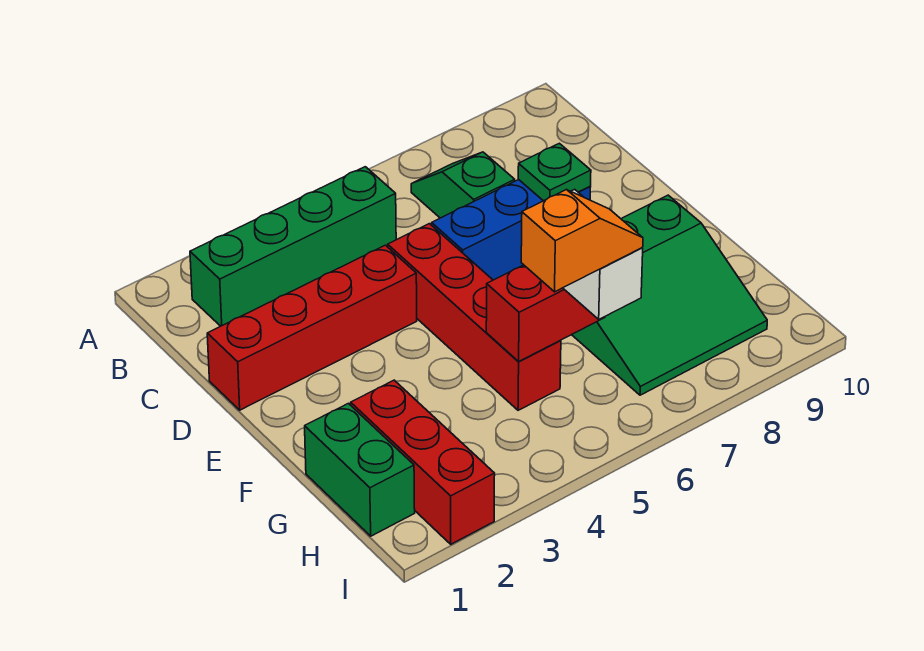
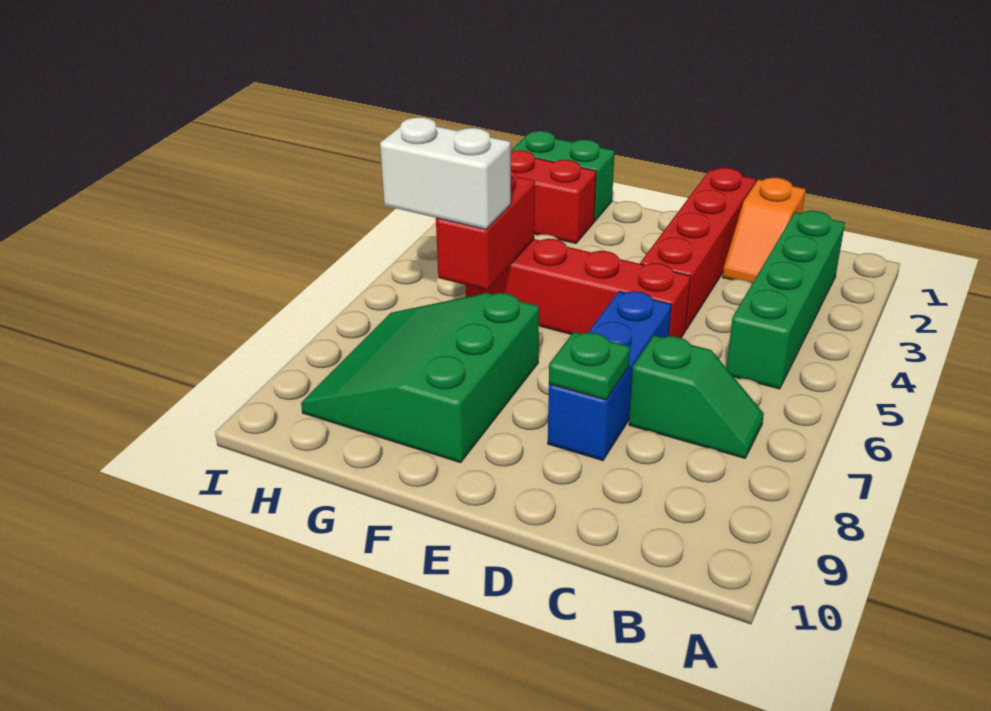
orange 1x2 slope [521,190,643,292] -> orange 1x2 slope moved to [723,178,806,283]

